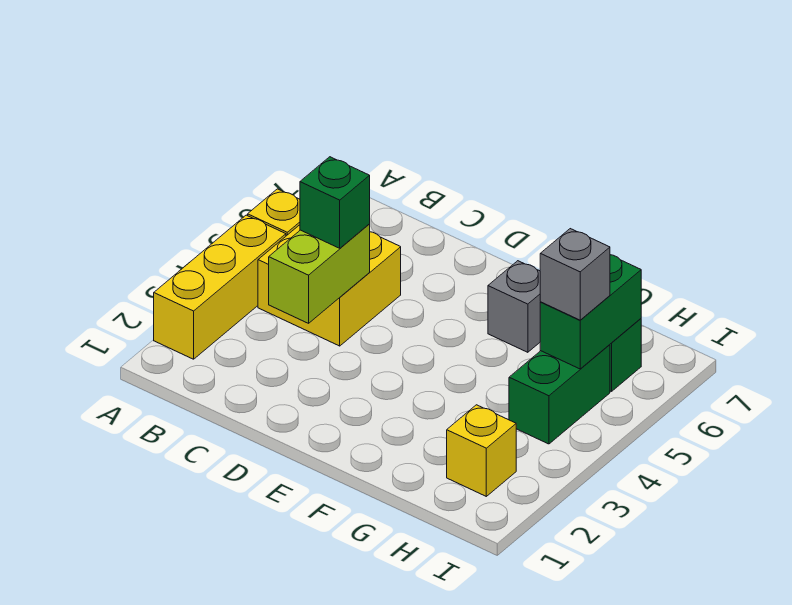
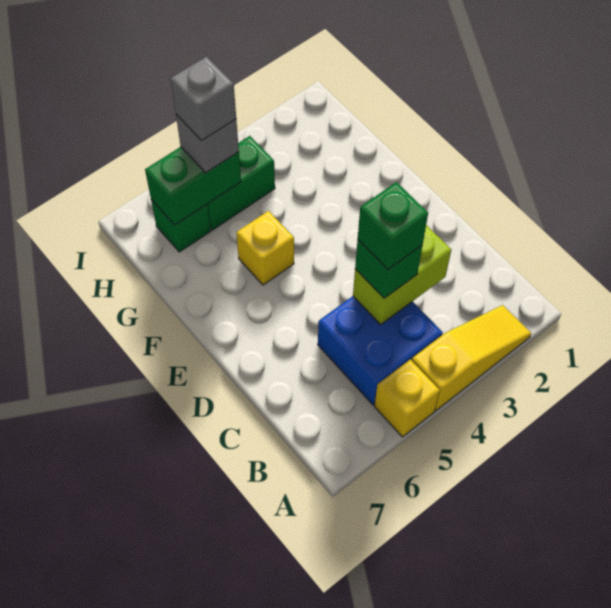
yellow 1x3 brick [154,215,286,359] -> yellow 1x3 slope [412,305,531,411]
yellow 2x2 brick [258,225,401,346] -> blue 2x2 brick [318,296,443,405]
none -> green 1x1 brick [358,182,428,269]
grey 1x1 brick [488,261,540,352] -> grey 1x1 brick moved to [171,57,236,141]
yellow 1x1 brick [447,405,516,496] -> yellow 1x1 brick moved to [236,211,294,285]

